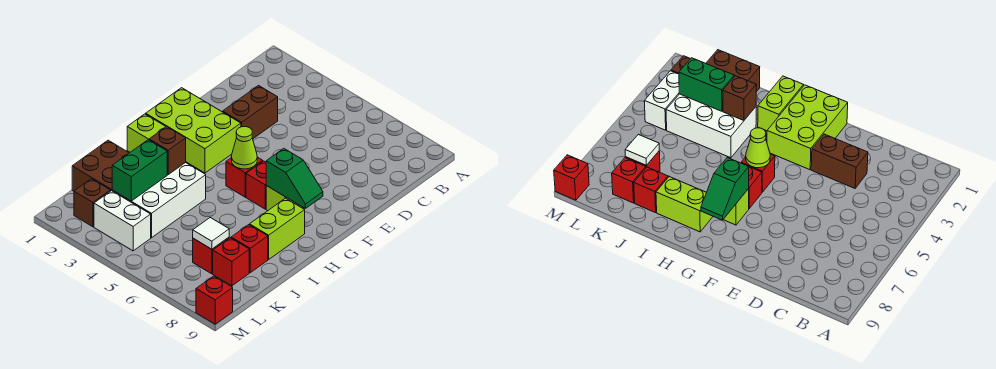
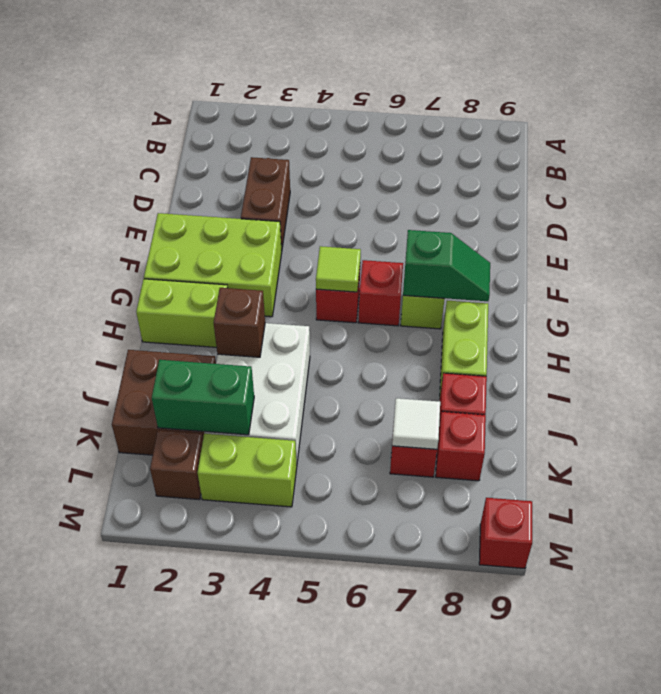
lime 1x1 cone [231,127,257,169] -> lime 1x1 tile [316,246,361,292]
green 1x2 brick [112,140,167,201] -> green 1x2 brick turned to [152,360,254,435]
white 1x2 brick [94,191,151,251] -> lime 1x2 brick [198,434,297,507]

